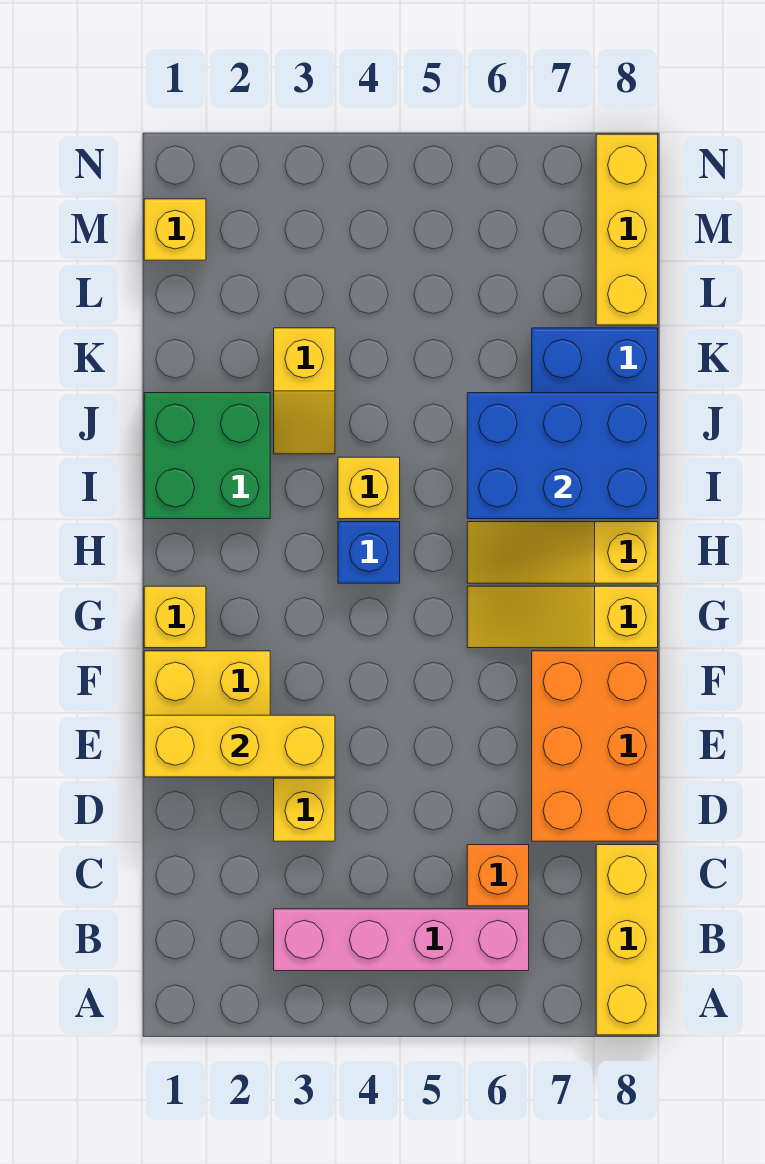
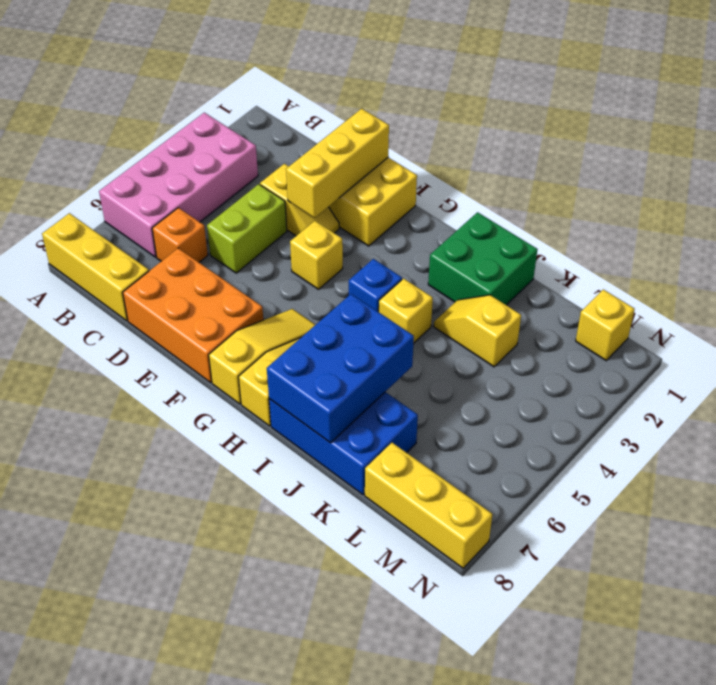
pink 1x4 brick [274,909,529,971] -> pink 2x4 brick [99,113,258,257]
none -> lime 1x2 brick [207,184,287,273]
yellow 1x1 brick [144,586,206,648] -> yellow 1x1 brick moved to [290,221,343,289]

